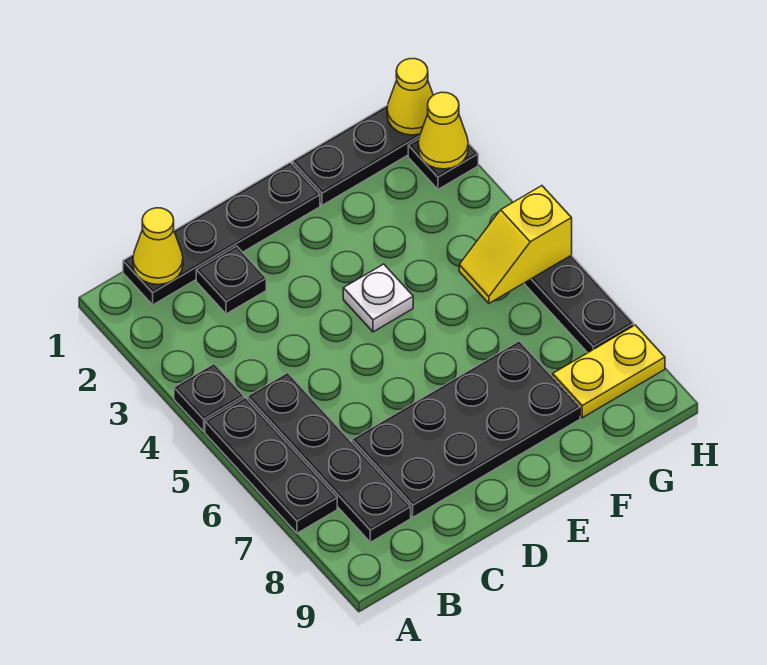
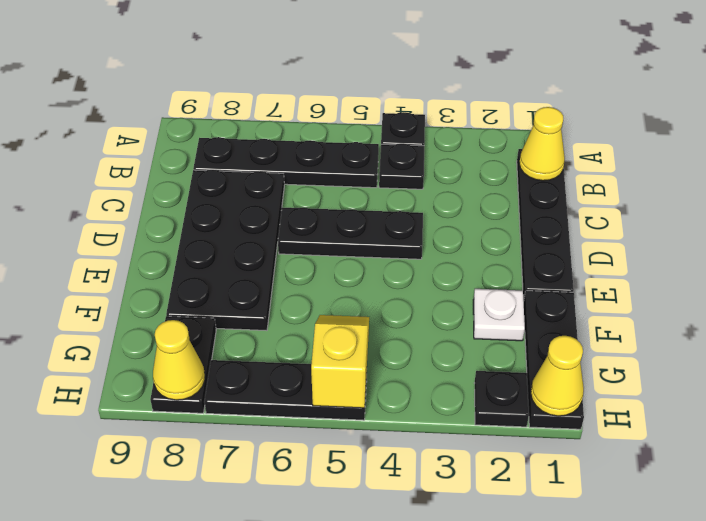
black 1x3 plate [205,398,337,533] -> black 1x3 plate moved to [278,207,423,259]
black 1x1 plate [196,246,266,314] -> black 1x1 plate moved to [379,144,424,189]
white 1x1 plate [343,264,413,332] -> white 1x1 plate moved to [473,289,525,341]
yellow 1x2 plate [553,325,665,418] -> black 1x2 plate [150,316,216,413]
yellow 1x1 cone [418,92,468,169] -> yellow 1x1 cone moved to [153,320,205,400]

